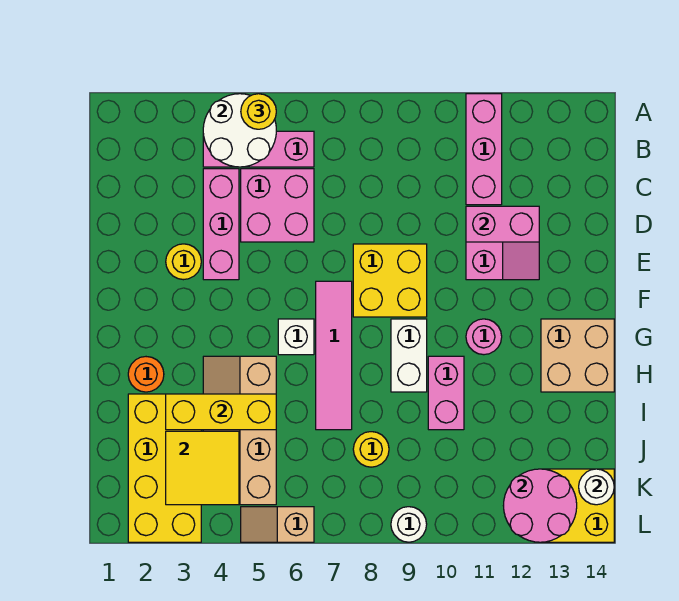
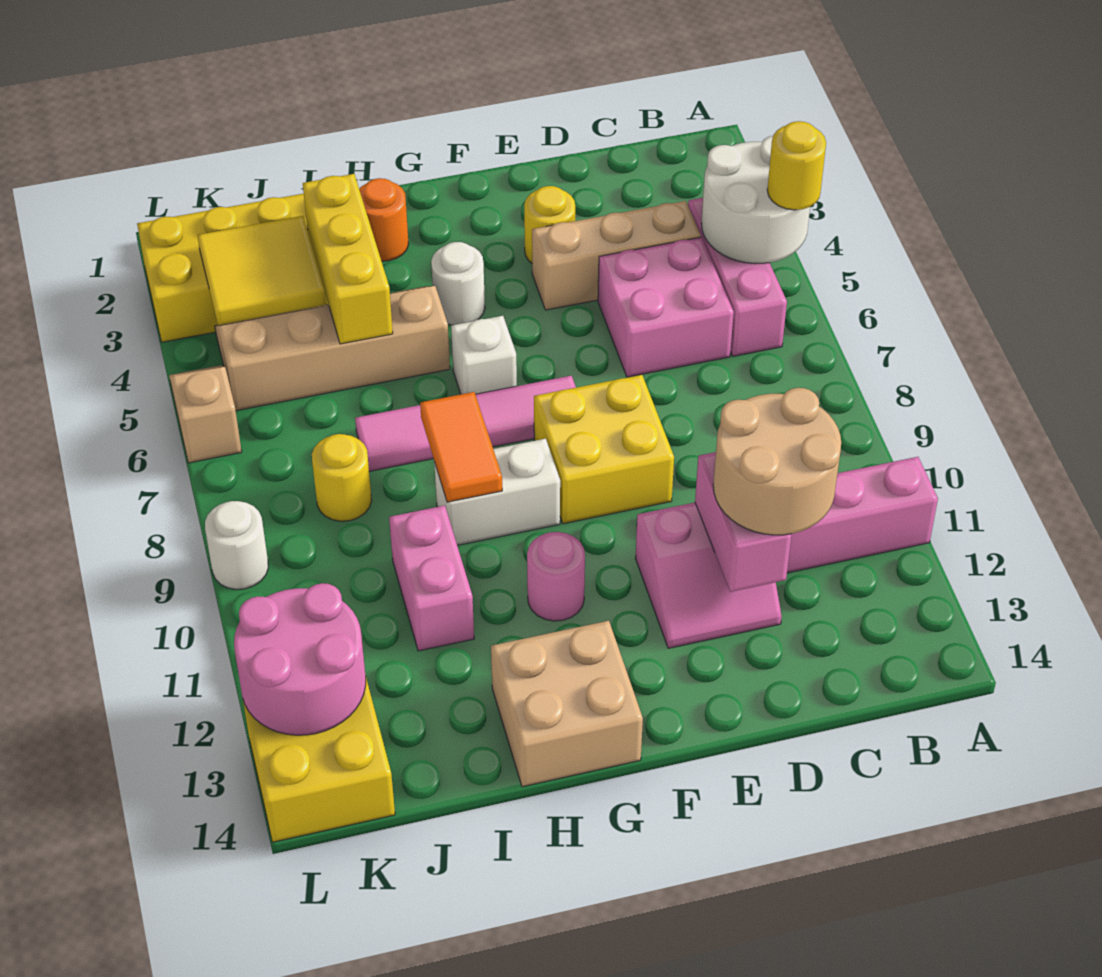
pink 1x3 brick [203,169,239,280] -> tan 1x3 brick [532,201,701,310]
none -> tan 2x2 round brick [713,388,841,535]
none -> orange 1x2 tile [420,392,502,502]
pink 1x2 brick [428,356,464,430] -> pink 1x2 brick turned to [389,506,474,651]
white 1x1 round brick [579,469,614,505] -> white 1x1 round brick moved to [431,242,485,325]

